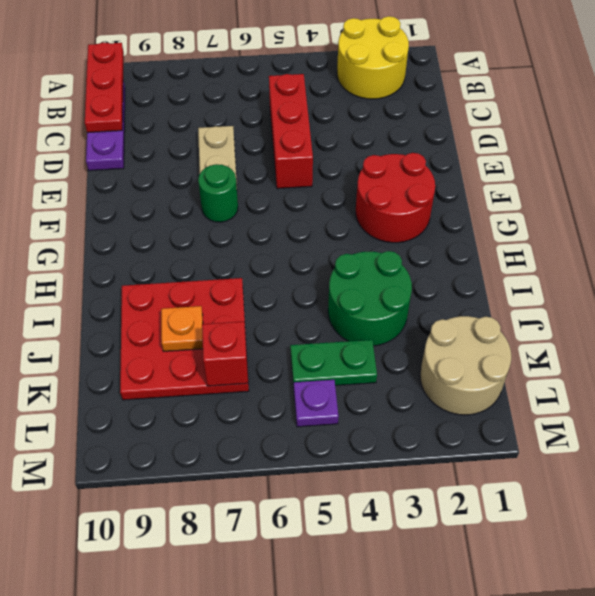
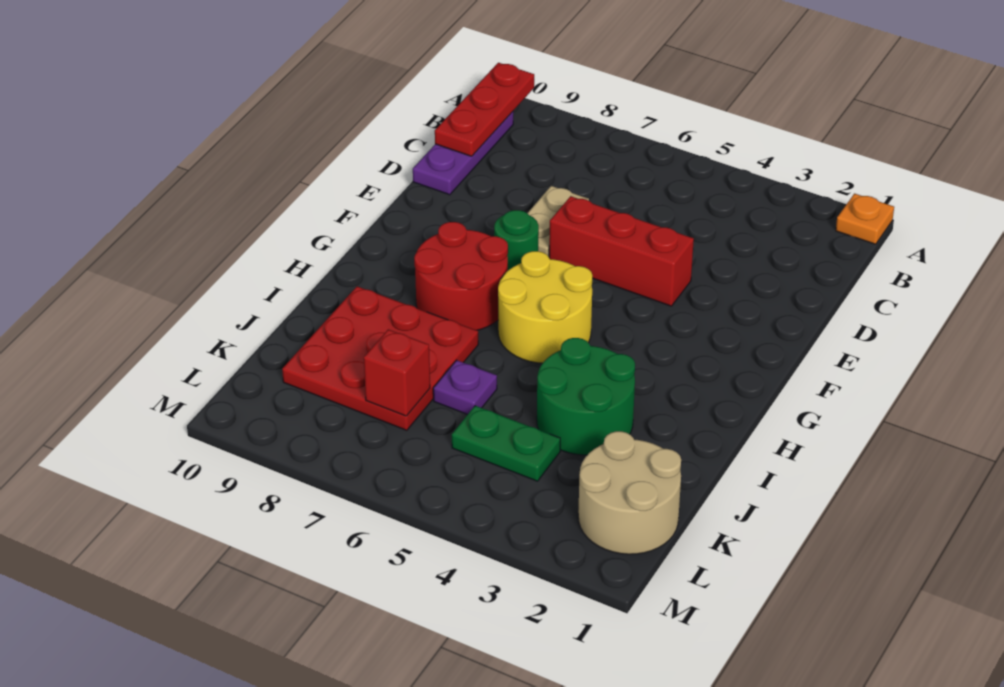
yellow 2x2 round brick [337,16,409,99] -> yellow 2x2 round brick moved to [498,251,592,363]
red 1x3 brick [269,74,313,189] -> red 1x3 brick turned to [549,196,694,306]
red 2x2 round brick [356,153,435,243] -> red 2x2 round brick moved to [414,222,508,330]
orange 1x1 plate [161,306,203,351] -> orange 1x1 plate moved to [836,194,894,244]
purple 1x1 plate [293,380,339,427] -> purple 1x1 plate moved to [433,360,497,415]

